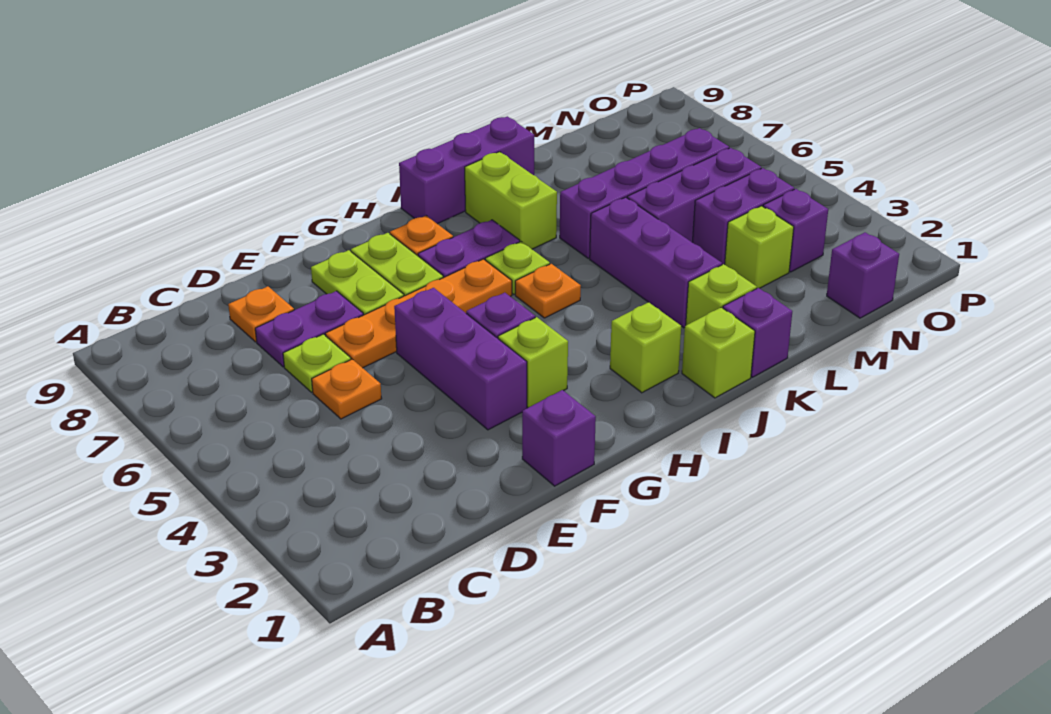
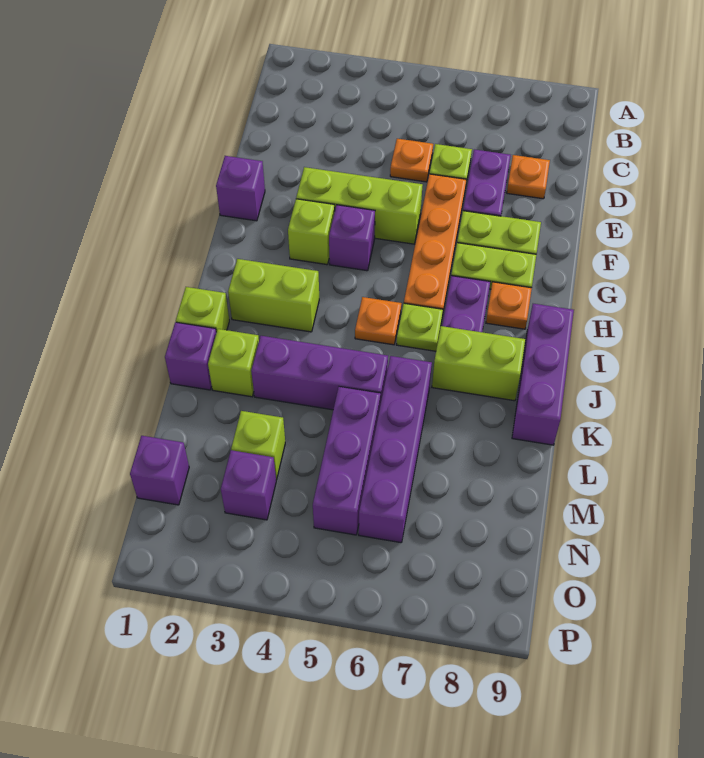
purple 1x3 brick [394,288,527,430] -> lime 1x3 brick [296,167,422,244]
lime 1x1 brick [610,302,681,393] -> lime 1x2 brick [228,259,319,332]
purple 1x2 brick [692,168,794,265] -> none

